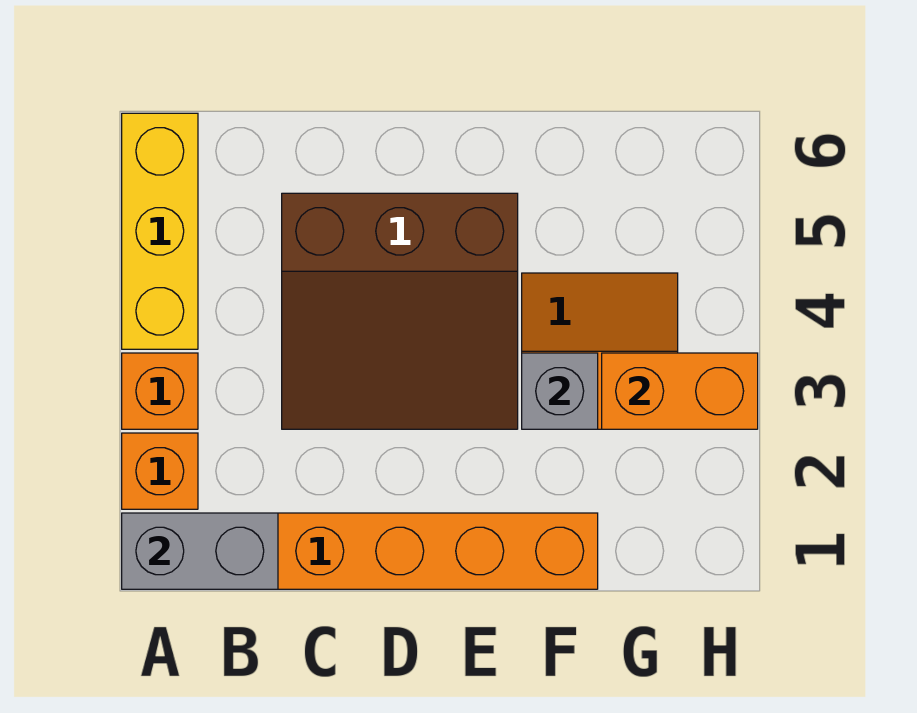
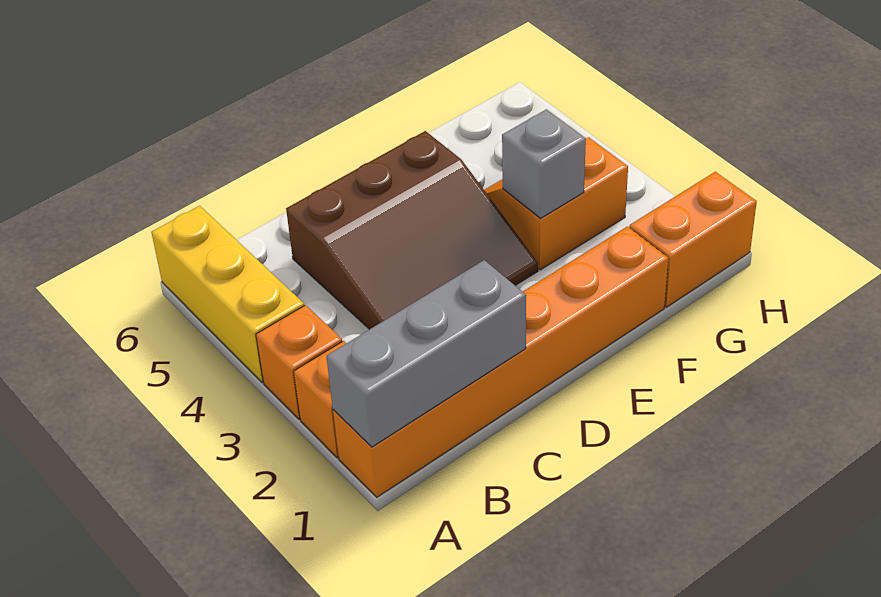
grey 1x2 brick [122,513,278,589] -> grey 1x3 brick [326,260,526,447]
orange 1x2 brick [602,353,758,429] -> orange 1x2 brick moved to [629,172,757,307]

